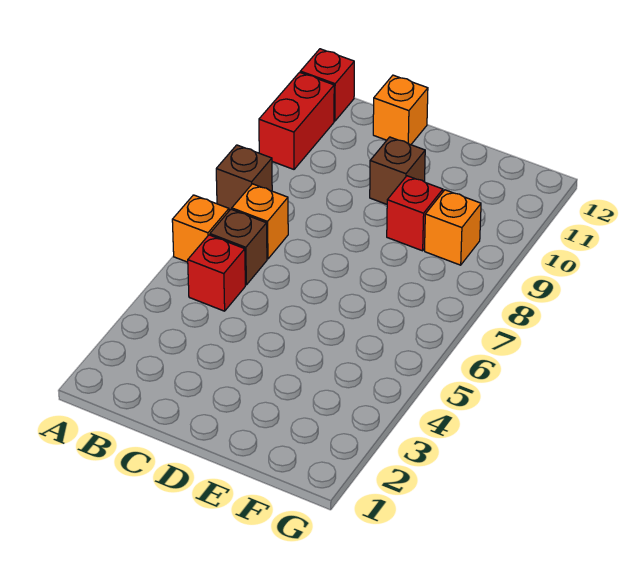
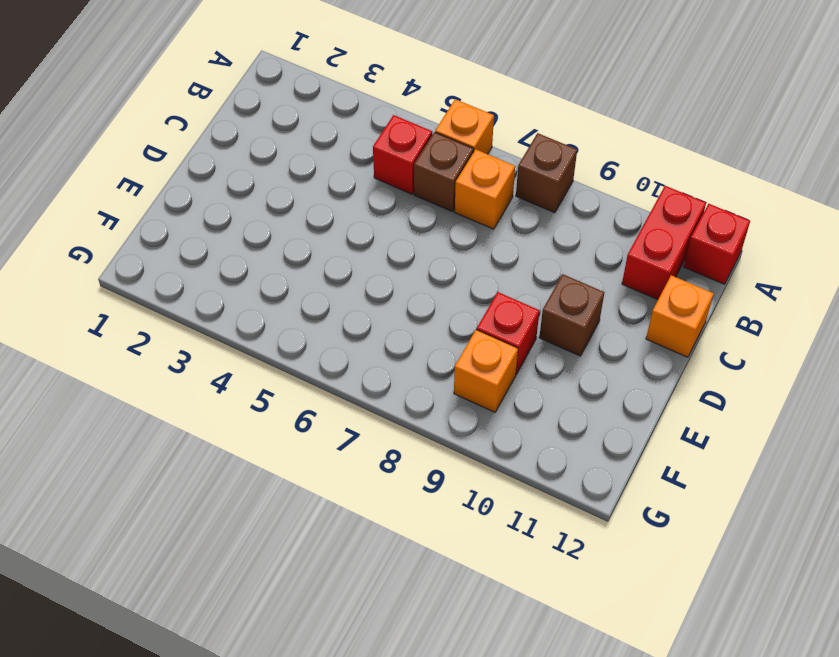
red 1x2 brick [259,72,334,169] -> red 1x2 brick turned to [622,186,706,300]

